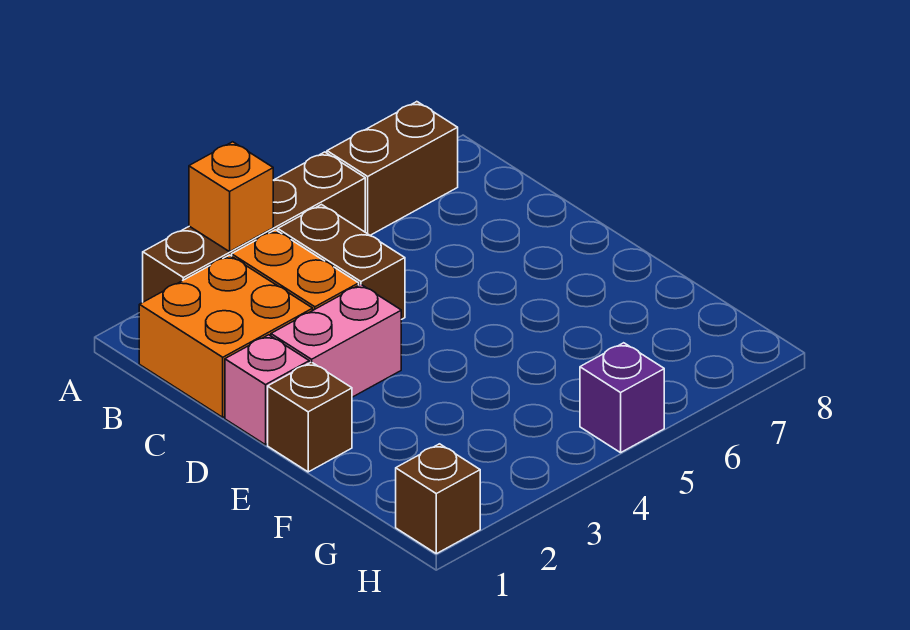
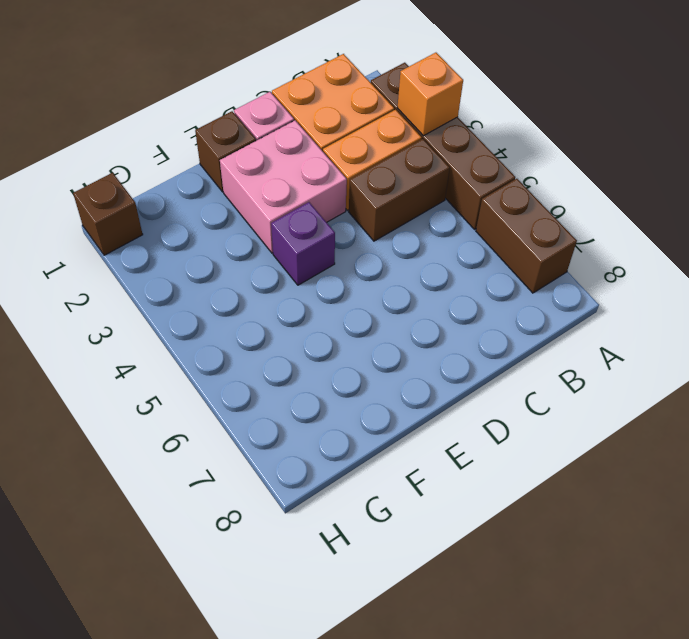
pink 1x2 brick [271,284,401,397] -> pink 2x2 brick [220,120,347,253]
purple 1x1 brick [580,343,664,453] -> purple 1x1 brick moved to [271,202,335,285]

